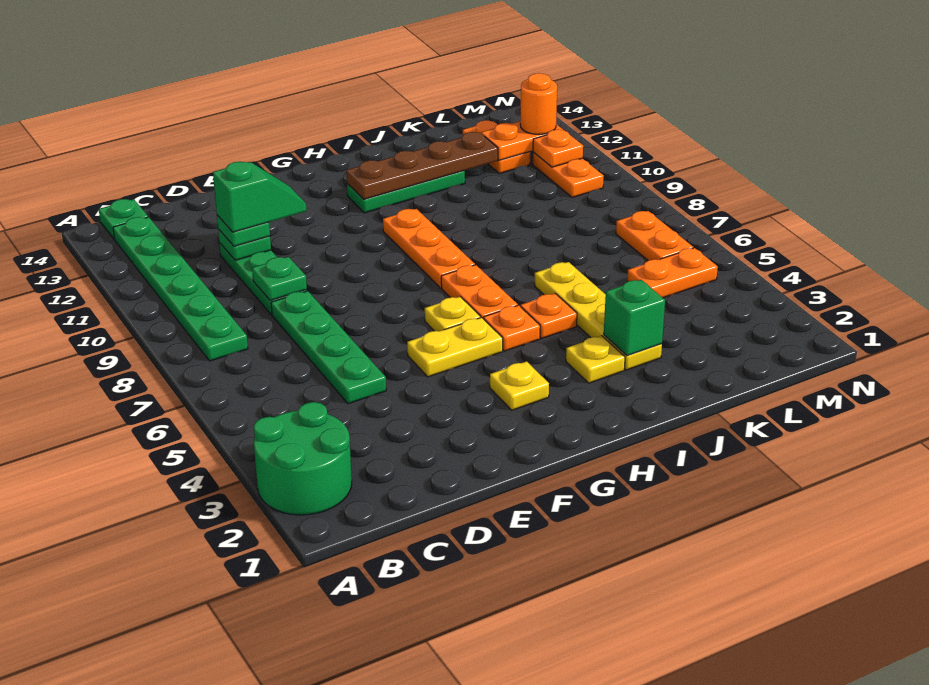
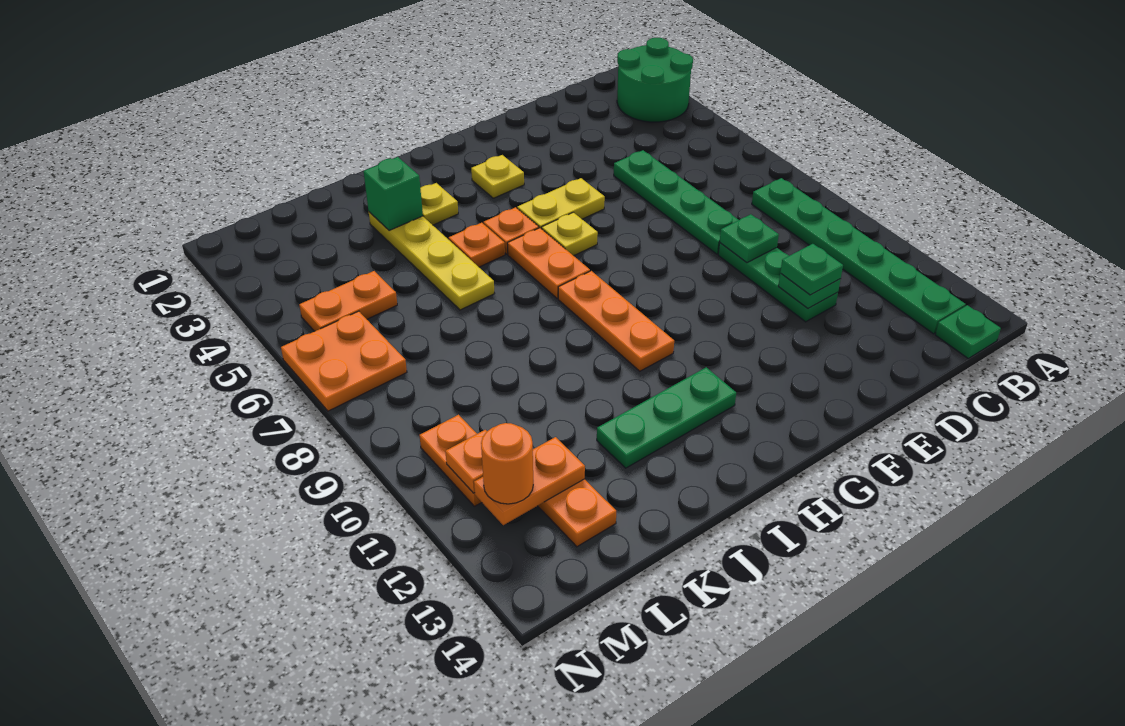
green 1x2 slope [213,162,306,232] -> none
brown 1x4 plate [346,132,498,199] -> none
orange 1x2 plate [616,211,693,261] -> orange 2x2 plate [281,311,407,411]

